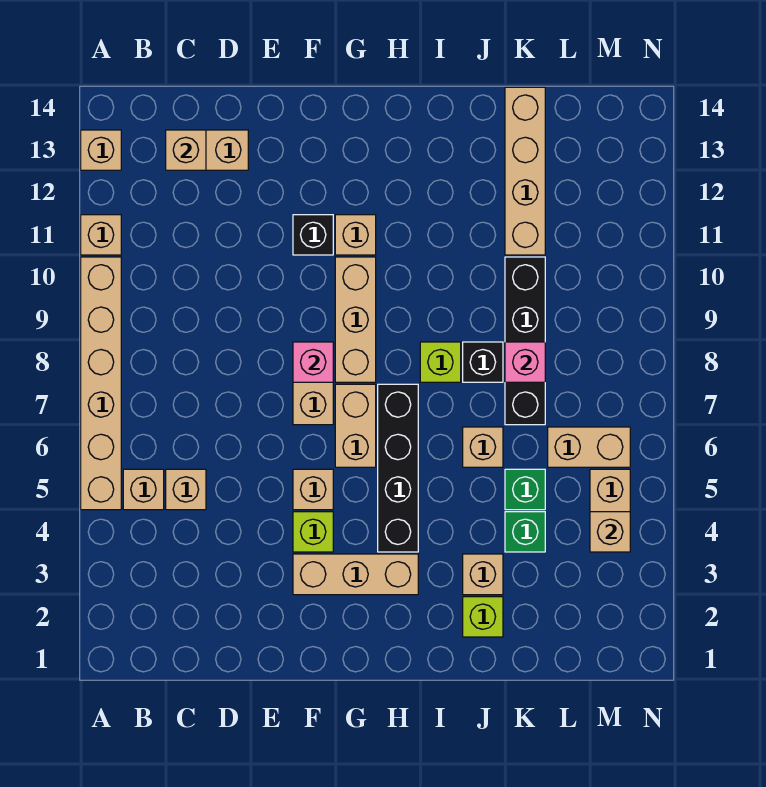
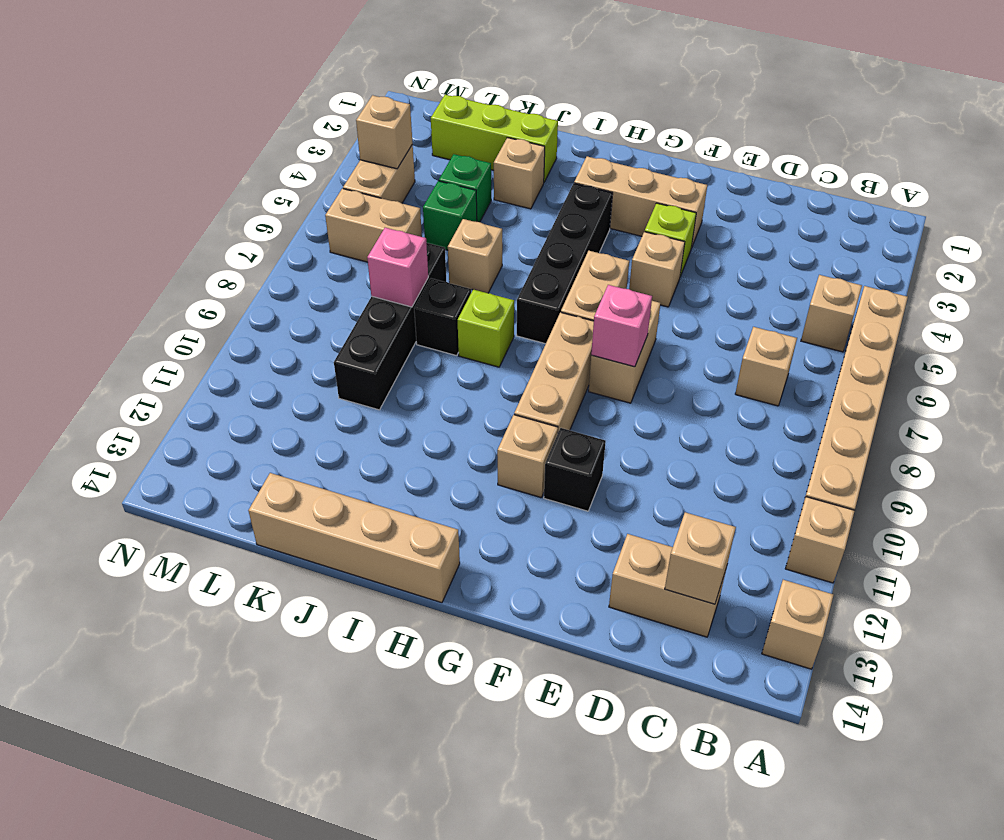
tan 1x1 brick [166,469,206,510] -> tan 1x1 brick moved to [735,327,797,406]
lime 1x1 brick [463,597,503,637] -> lime 1x3 brick [431,95,558,182]
tan 1x4 brick [505,87,545,255] -> tan 1x4 brick turned to [248,473,460,603]

